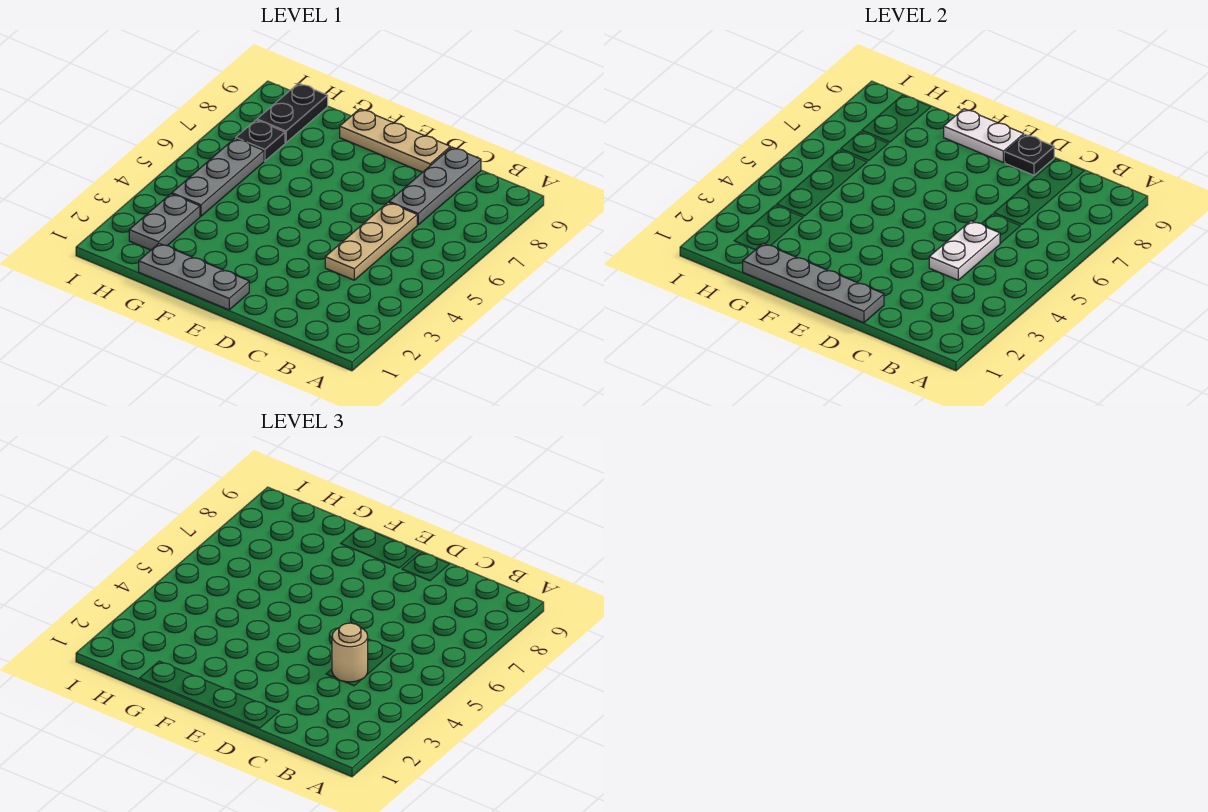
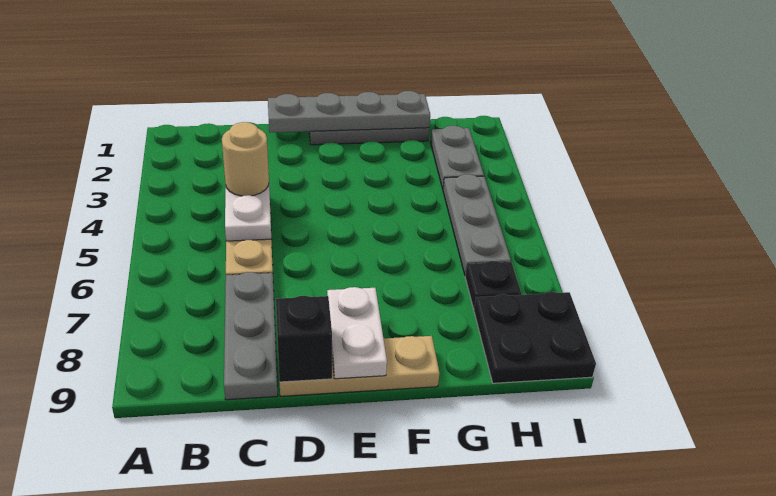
black 1x1 plate [1005,134,1054,175] -> black 1x1 brick [276,296,332,382]
white 1x2 plate [944,109,1024,162] -> white 1x2 plate turned to [327,287,387,379]
black 1x2 plate [257,83,328,142] -> black 2x2 plate [474,292,596,383]

